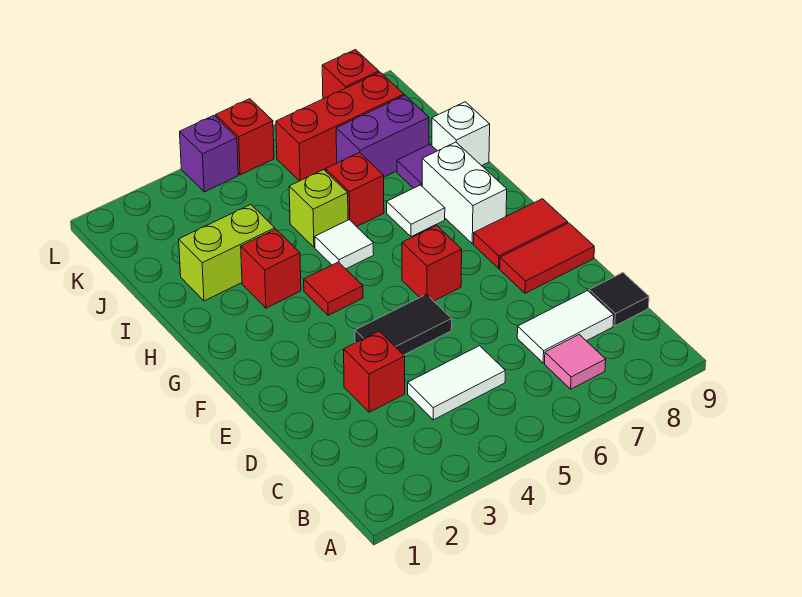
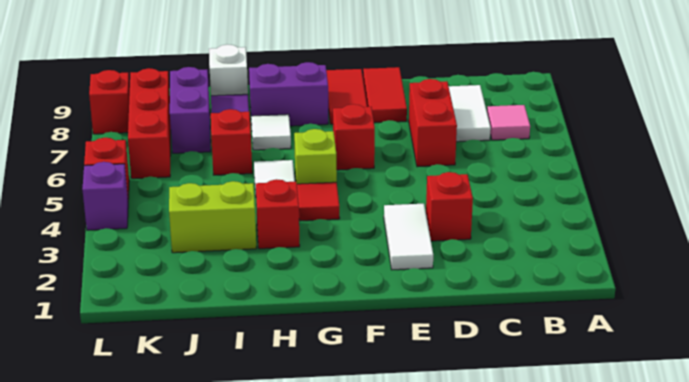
white 1x2 tile [408,346,505,420] -> white 1x2 tile moved to [384,204,433,270]
black 1x1 tile [589,273,649,326] -> none
none -> red 1x2 brick [409,79,457,167]
black 1x2 tile [355,294,452,355] -> none
white 1x2 brick [422,142,507,244] -> purple 1x2 brick [249,62,328,126]
lime 1x2 brick [179,205,275,301] -> lime 1x2 brick turned to [169,181,256,253]
lime 1x1 brick [289,170,348,247] -> lime 1x1 brick moved to [294,129,337,184]

